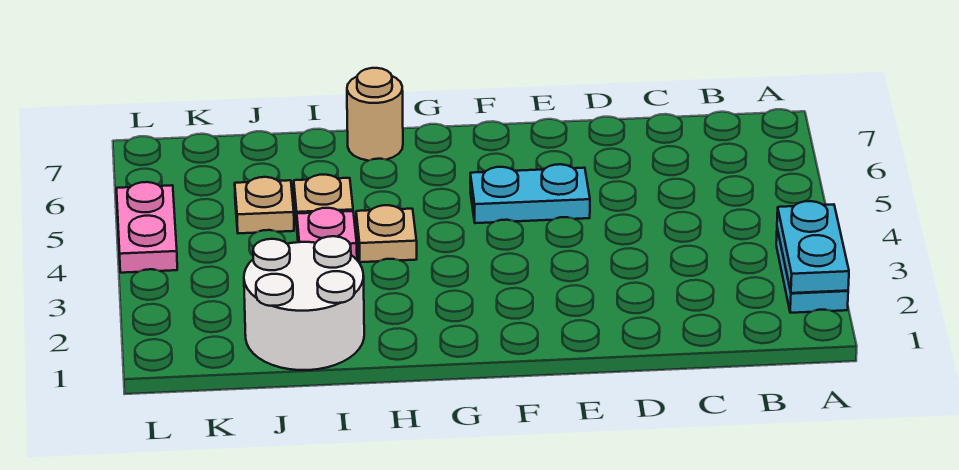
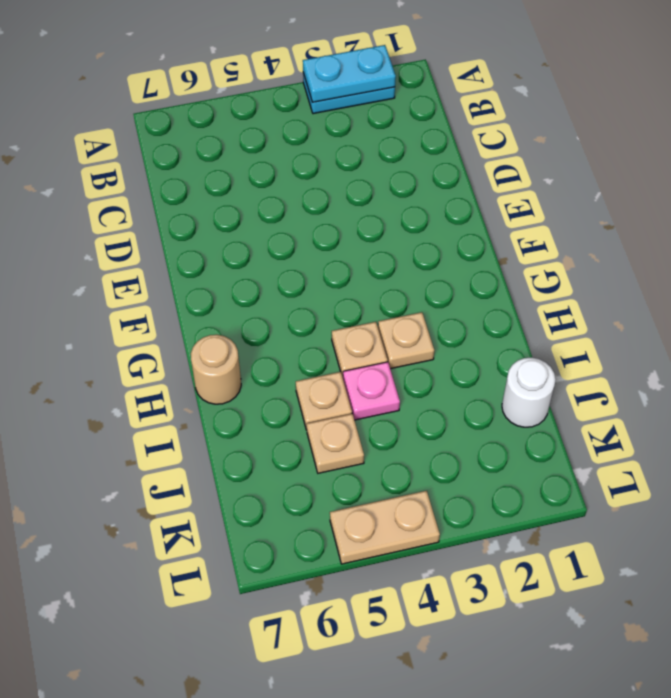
cyan 1x2 plate [470,164,590,223] -> none
none -> tan 1x1 plate [378,312,434,369]
white 2x2 round brick [244,236,364,370] -> white 1x1 round brick [502,358,556,427]
pink 1x2 plate [117,182,177,273] -> tan 1x2 plate [330,491,440,564]

